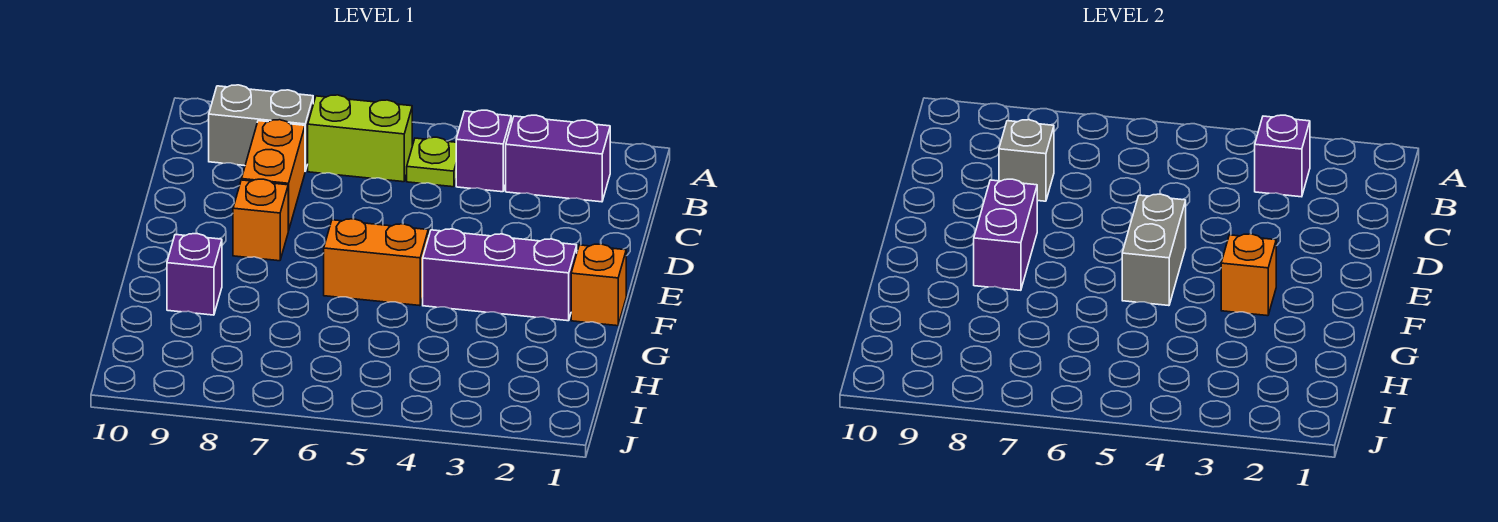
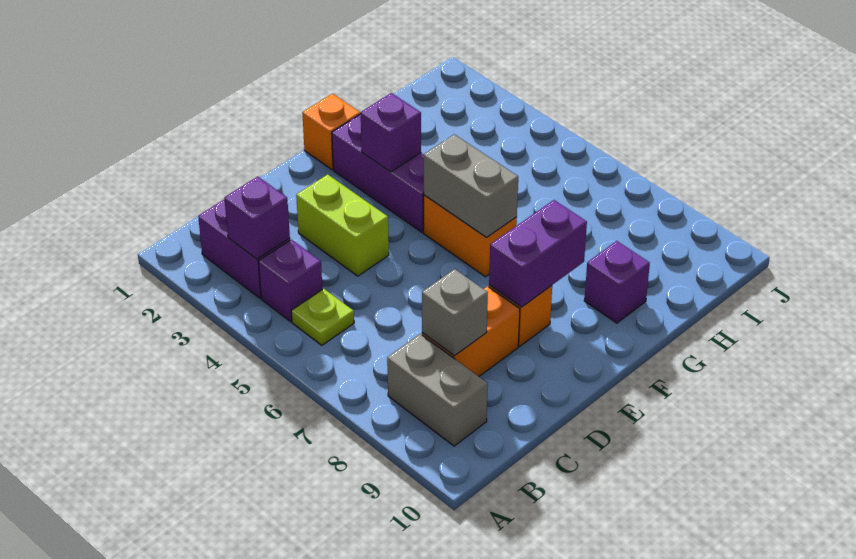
lime 1x2 brick [308,95,412,182] -> lime 1x2 brick moved to [296,174,389,276]
grey 1x2 brick [1122,194,1186,306] -> grey 1x2 brick turned to [424,134,518,237]
orange 1x1 brick [1221,234,1276,316] -> purple 1x1 brick [361,93,421,172]

